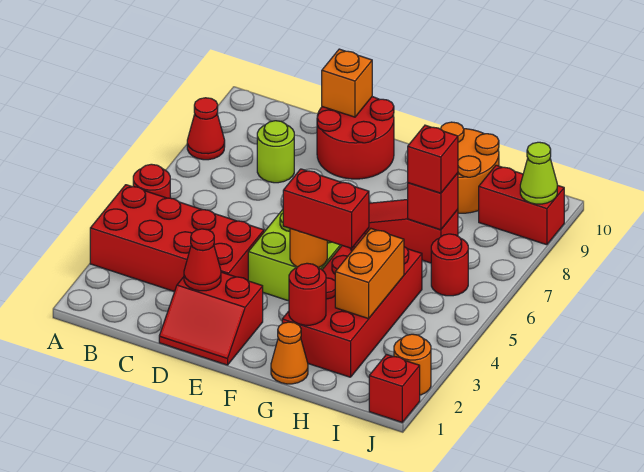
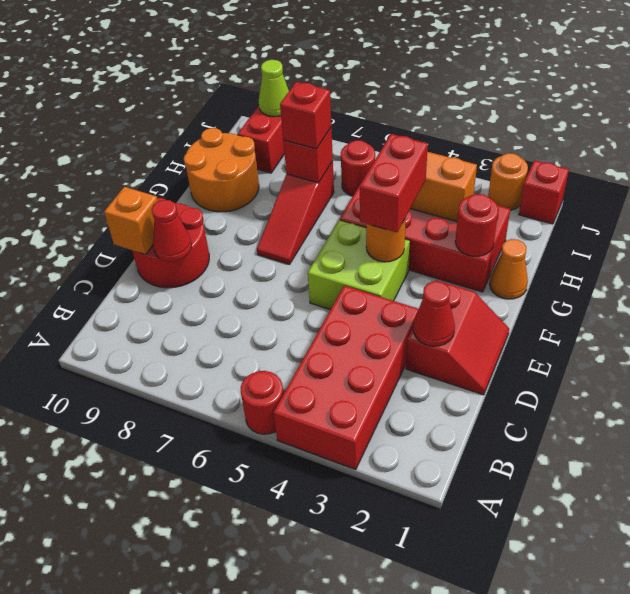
red 1x1 cone [187,98,225,160] -> red 1x1 cone moved to [152,200,192,261]
lime 1x1 round brick [257,121,294,183] -> none

